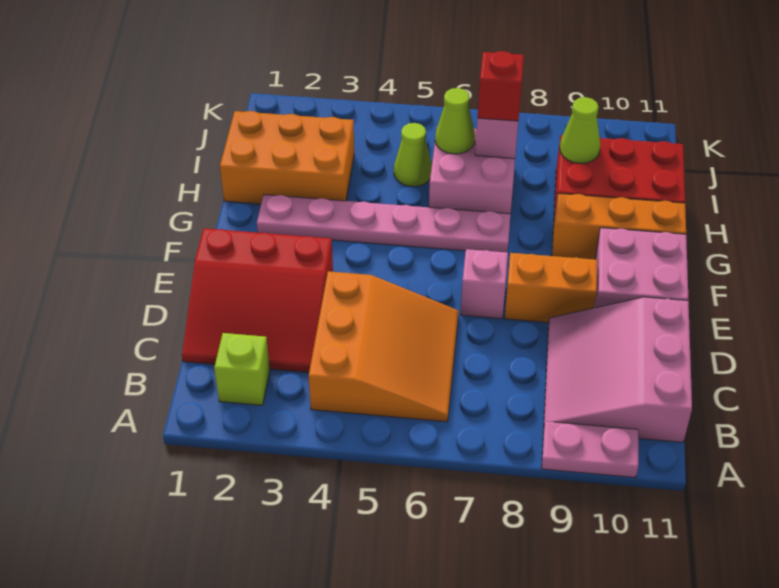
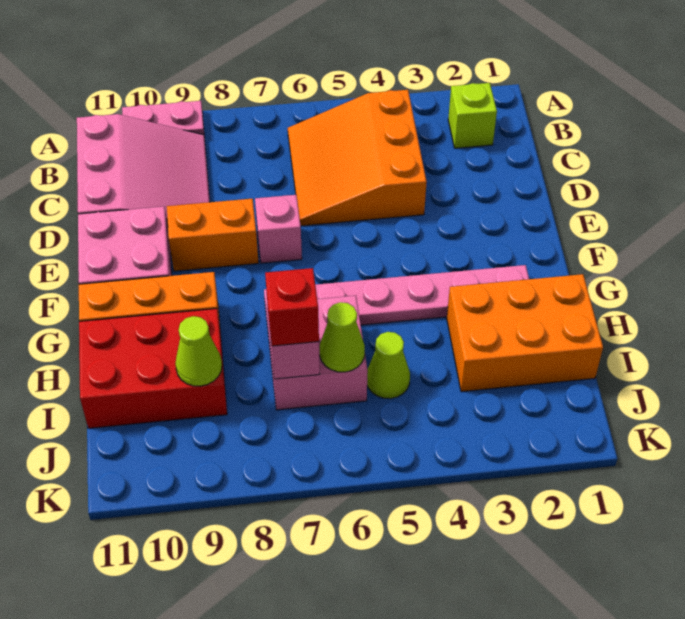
red 3x3 slope [182,228,333,372] -> none

